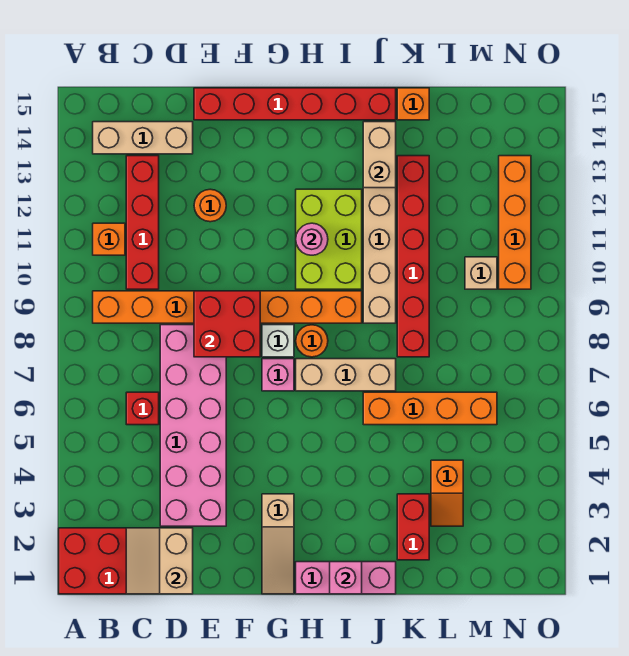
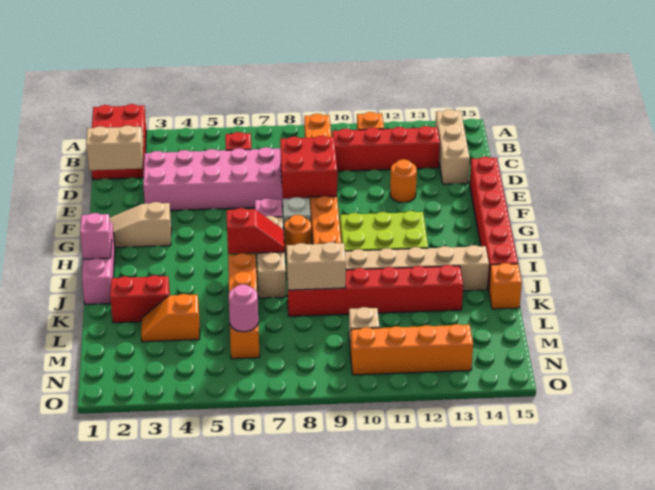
pink 1x1 round brick [296,223,328,255] -> pink 1x1 round brick moved to [229,284,258,332]
none -> red 1x2 slope [227,208,284,254]
tan 1x2 brick [363,122,396,188] -> tan 1x2 brick moved to [287,242,346,290]

